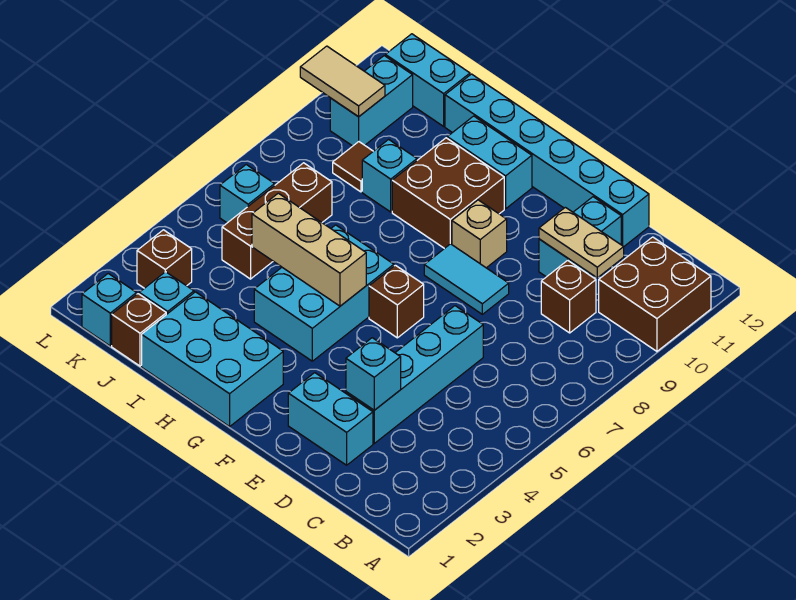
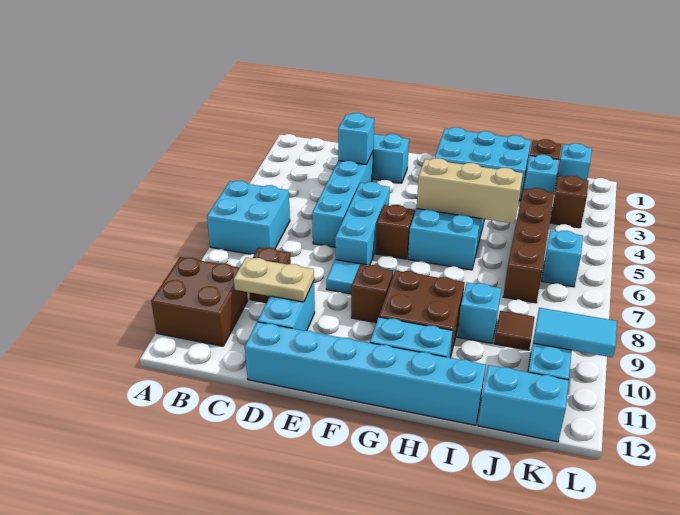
none -> cyan 2x2 brick [207,181,290,255]
none -> cyan 1x3 brick [335,182,390,265]
tan 1x1 brick [452,200,507,268] -> brown 1x1 brick [351,265,393,323]
brown 1x3 brick [222,163,332,279] -> brown 1x4 brick [503,188,554,303]
tan 1x2 tile [300,46,385,117] -> cyan 1x2 tile [533,308,617,357]

